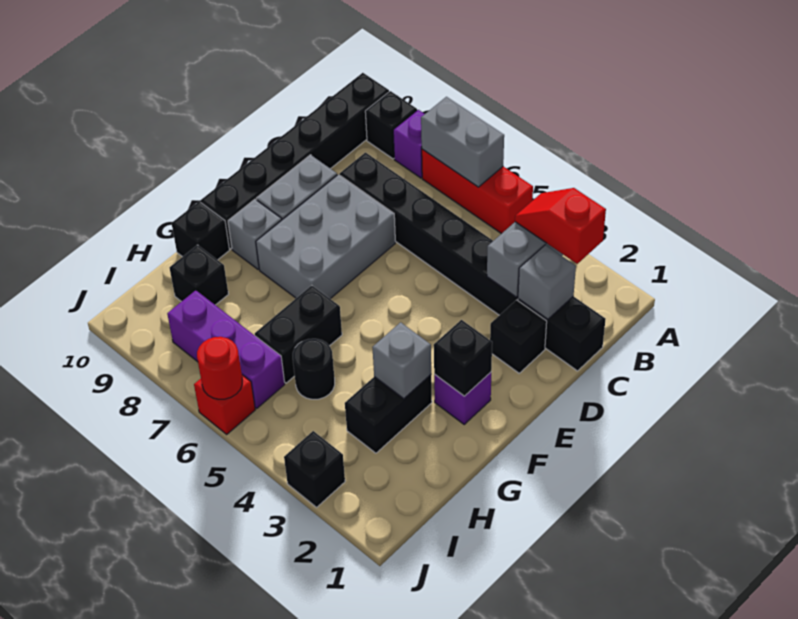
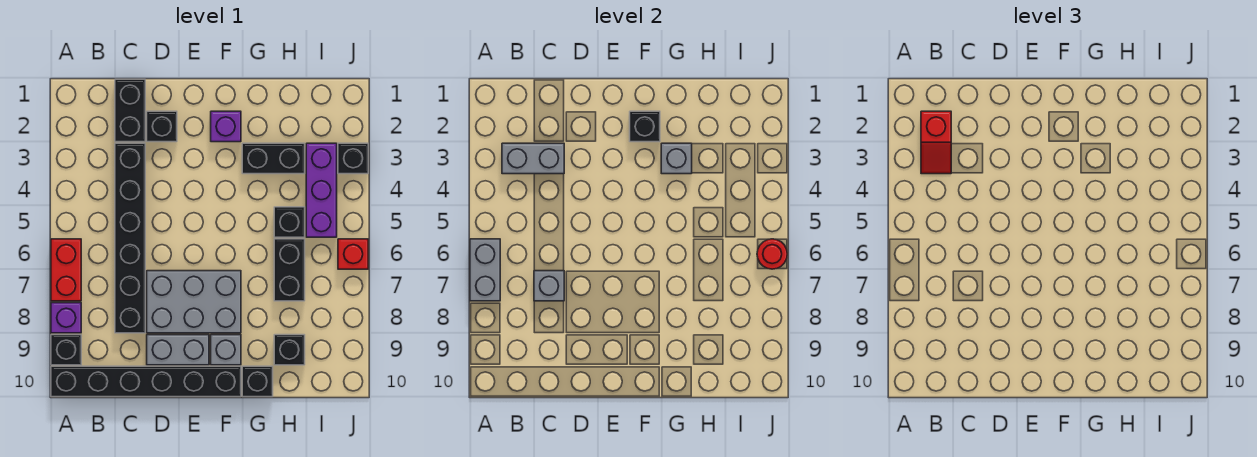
red 1x3 brick [422,149,533,234] -> red 1x2 brick [51,239,81,301]
grey 1x1 brick [518,245,576,319] -> grey 1x1 brick moved to [534,271,564,301]
black 1x2 brick [255,285,342,383] -> black 1x2 brick turned to [274,239,305,301]
black 1x1 round brick [293,339,335,399] -> black 1x1 brick [274,207,305,237]
purple 1x3 brick [167,290,285,408] -> purple 1x3 brick moved to [306,143,337,237]

